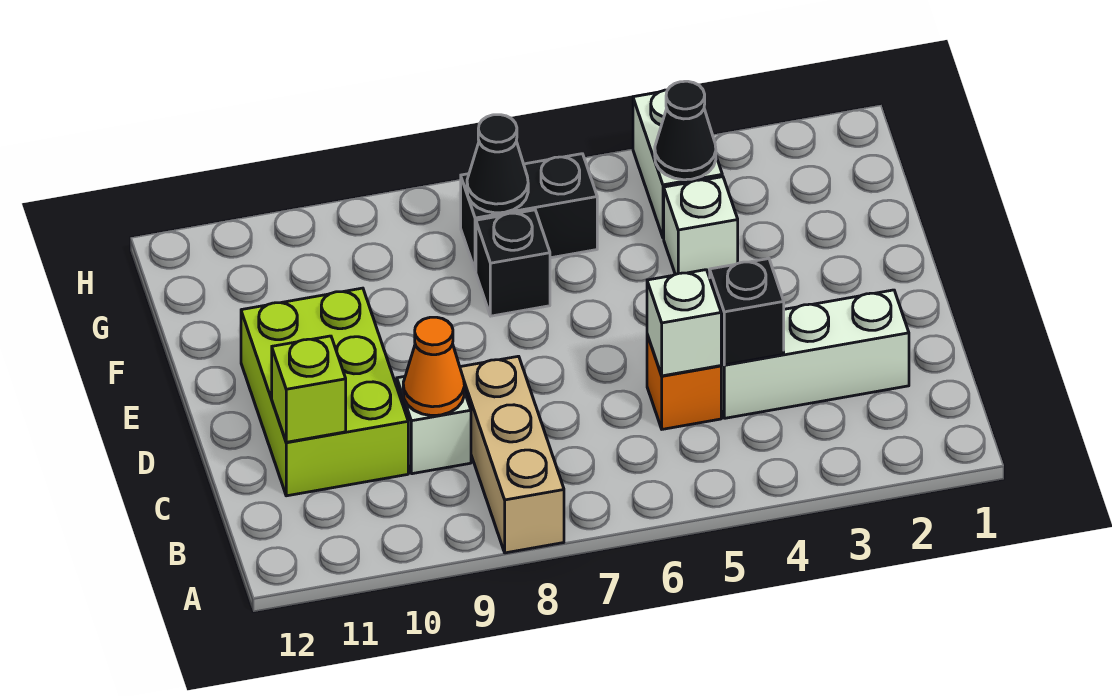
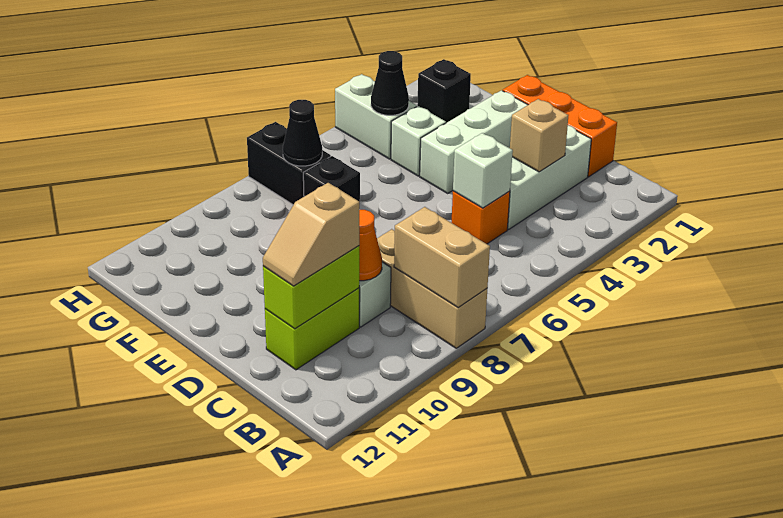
none -> tan 1x2 brick [394,207,490,308]
none -> orange 1x3 brick [503,75,617,177]
none -> tan 1x1 brick [510,99,569,172]
black 1x1 brick [709,259,784,365] -> black 1x1 brick moved to [417,59,471,123]
lime 2x3 brick [241,288,408,496] -> lime 1x2 brick [265,288,359,370]
none -> tan 1x2 slope [263,183,360,286]
lime 1x1 brick [272,336,346,442] -> lime 1x2 brick [263,246,359,329]
none -> white 1x3 brick [420,90,528,193]
black 1x2 brick [461,154,597,271] -> black 1x2 brick turned to [247,122,331,205]

